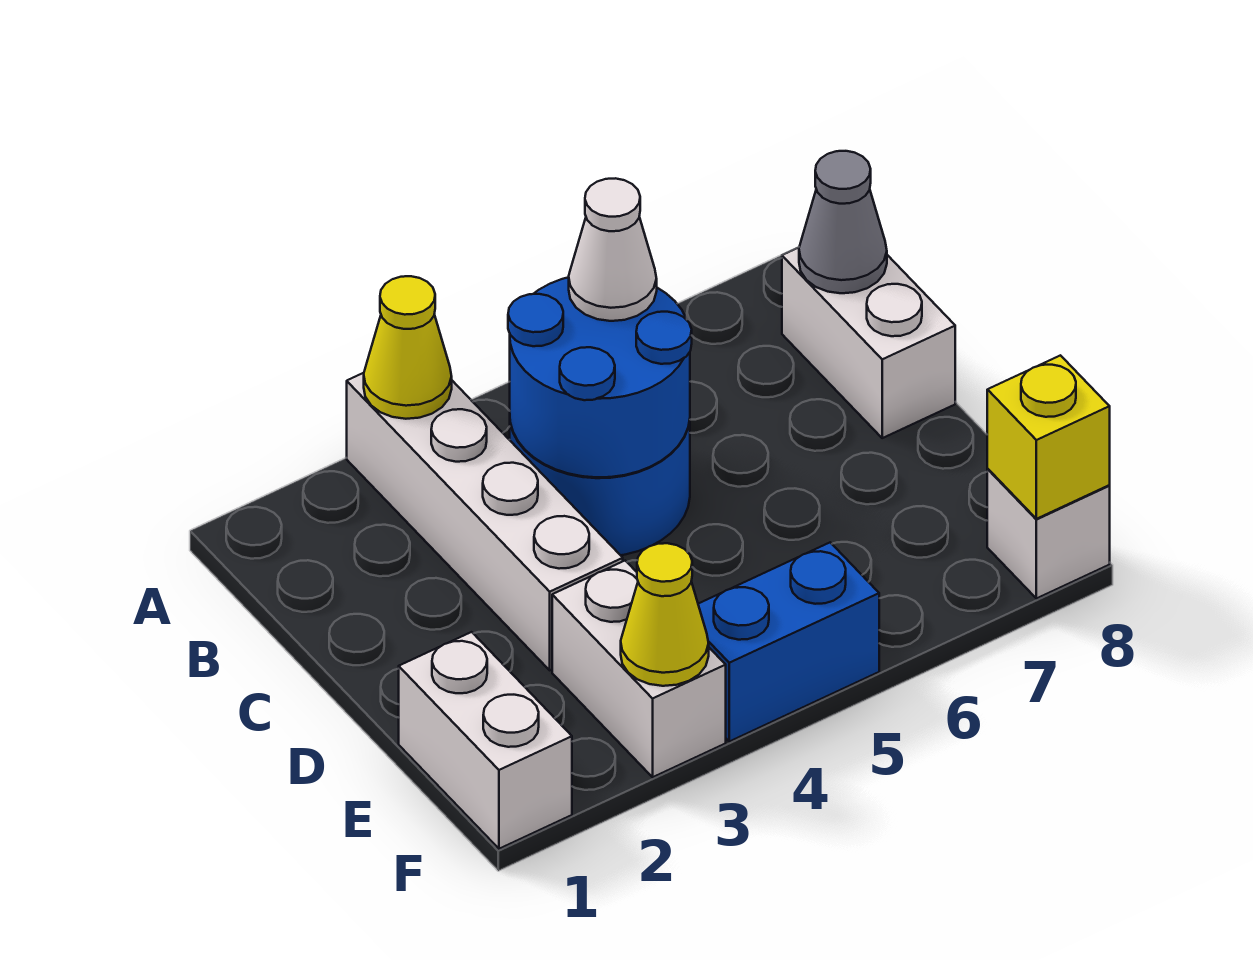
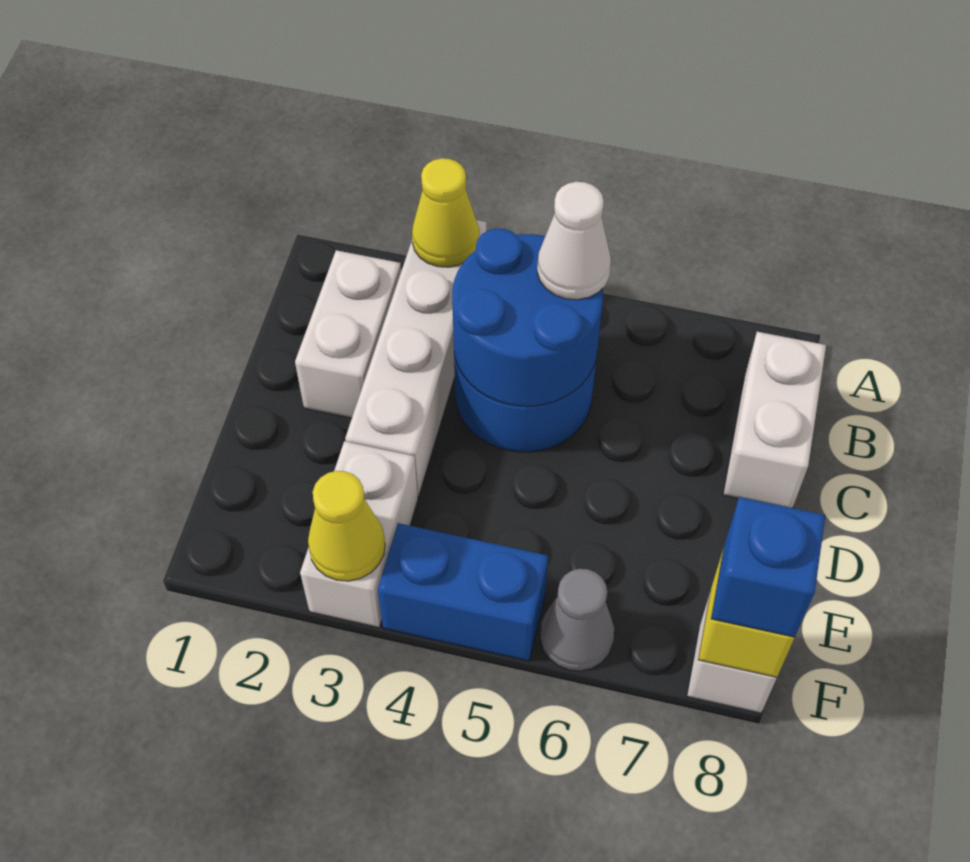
grey 1x1 cone [799,151,887,293] -> grey 1x1 cone moved to [540,569,614,671]
white 1x2 brick [399,632,572,849] -> white 1x2 brick moved to [295,250,401,418]
none -> blue 1x1 brick [711,497,825,637]

